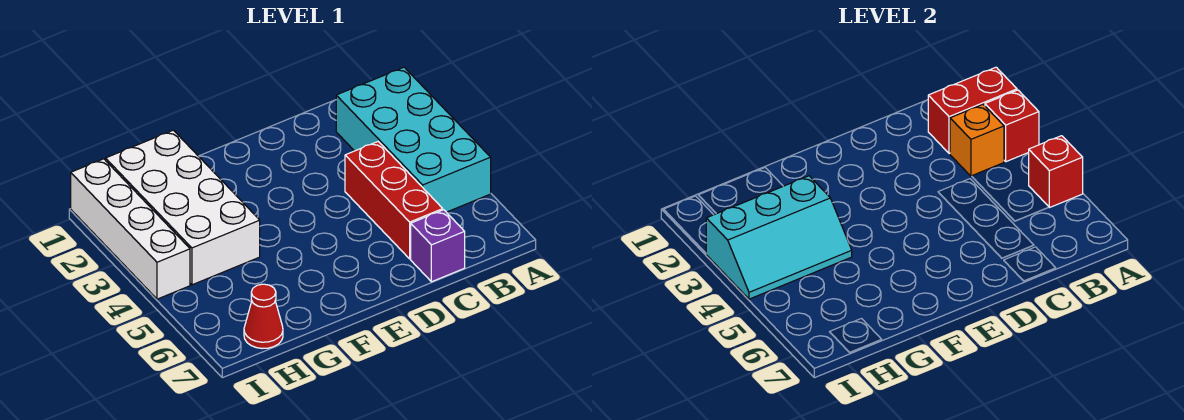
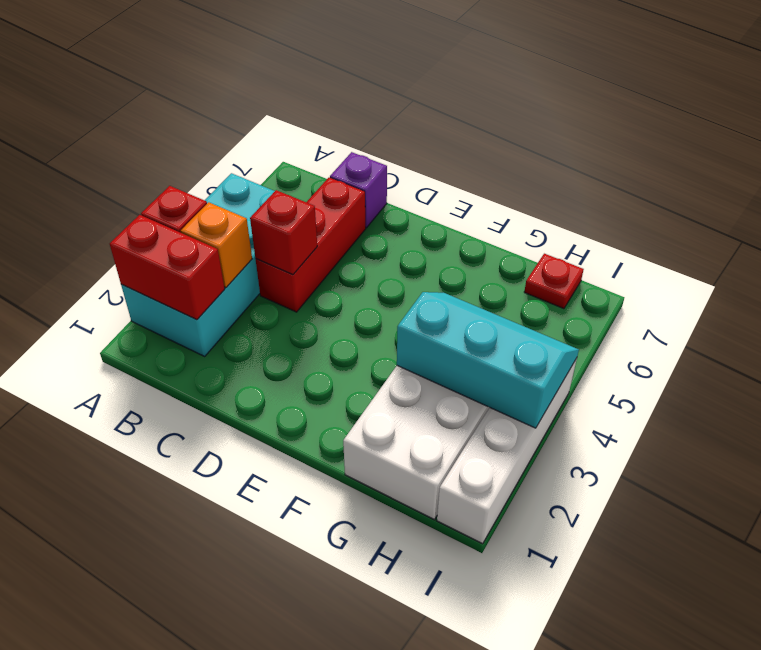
red 1x1 brick [1029,136,1083,208] -> red 1x1 brick moved to [250,190,317,275]
red 1x1 cone [244,284,283,349] -> red 1x1 plate [524,254,584,309]

